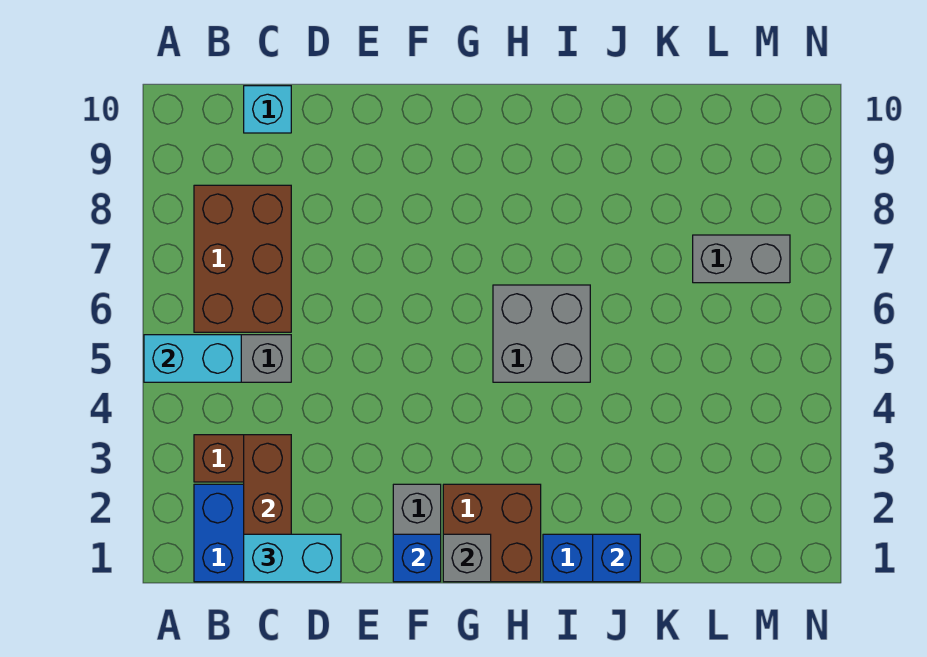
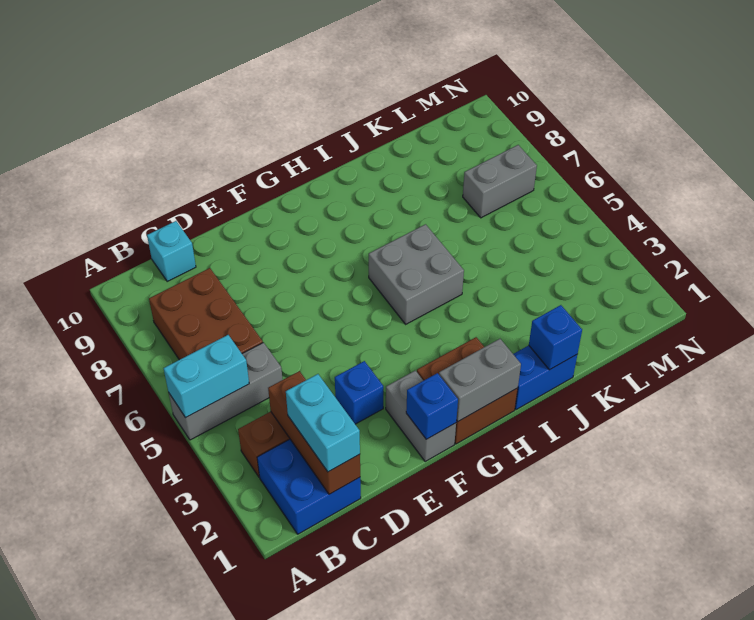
cyan 1x2 brick [244,534,341,582] -> cyan 1x2 brick turned to [286,374,360,472]
none -> blue 1x1 brick [335,361,383,424]
grey 1x1 brick [443,534,491,582] -> grey 1x2 brick [439,339,521,421]

